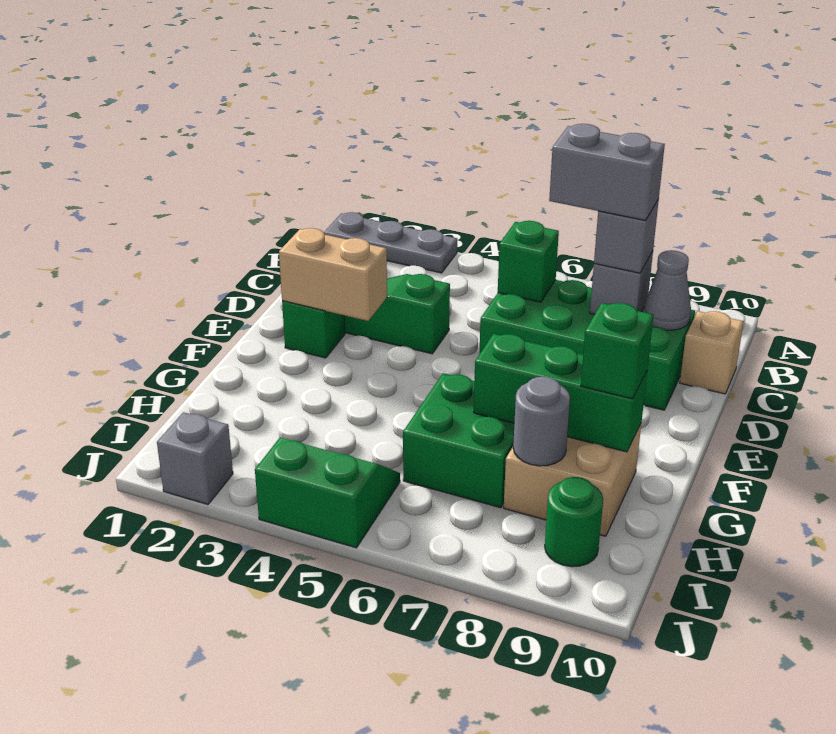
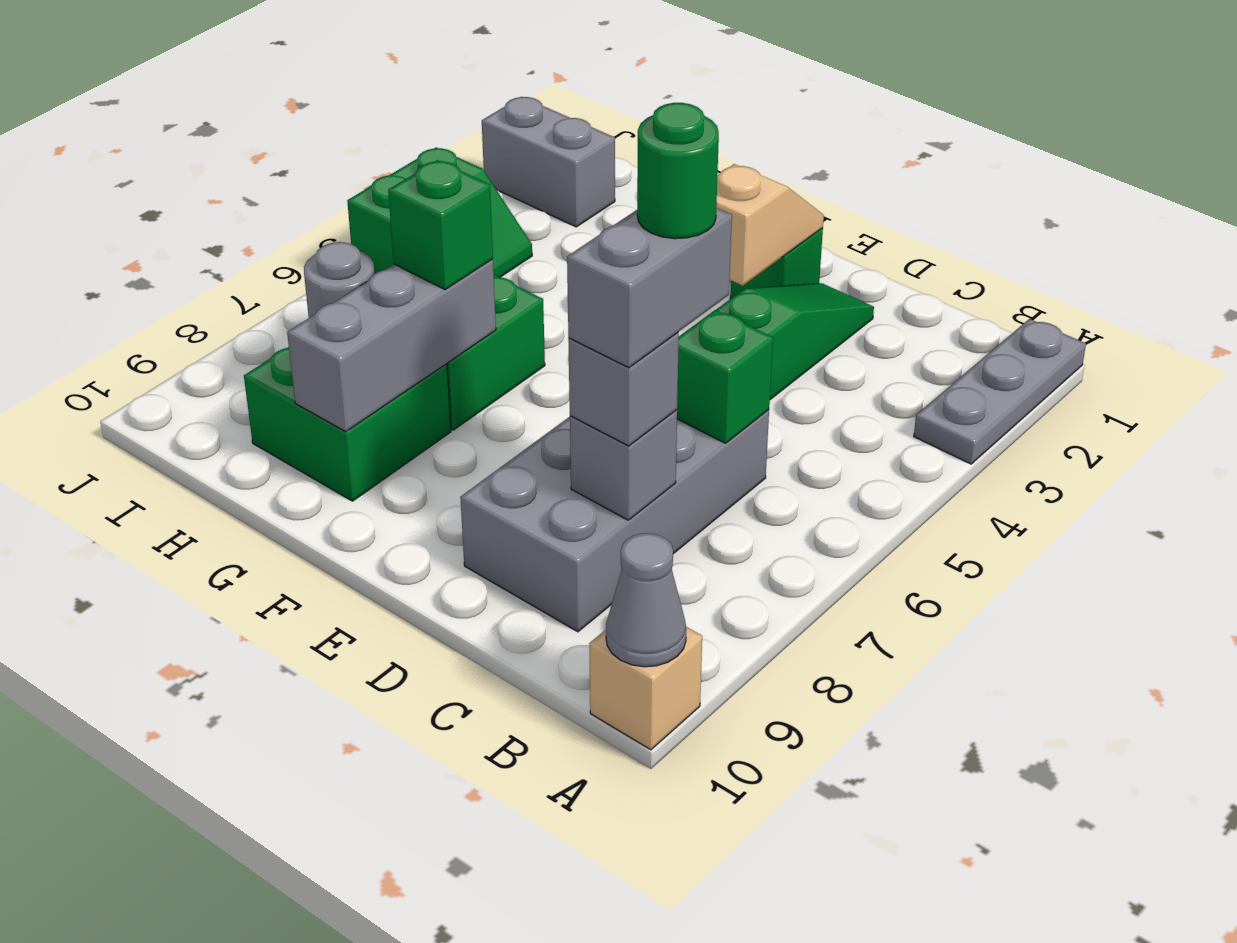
green 2x4 brick [479,280,695,410] -> grey 2x4 brick [460,410,769,632]
grey 1x1 cone [643,250,691,330] -> grey 1x1 cone moved to [606,533,686,667]
tan 1x1 brick [680,311,744,394] -> tan 1x1 brick moved to [589,627,702,750]
tan 1x2 brick [279,228,387,321] -> tan 1x2 slope [716,164,824,286]
green 1x3 brick [474,334,647,452] -> grey 1x3 brick [287,259,496,432]
tan 2x2 brick [504,424,641,536] -> green 2x2 brick [244,347,451,501]
green 1x1 brick [581,303,654,399] -> green 1x1 brick moved to [388,160,493,290]
green 1x1 round brick [545,477,603,567] -> green 1x1 round brick moved to [637,103,719,239]
grey 1x1 brick [157,412,233,504] -> grey 1x2 brick [482,97,615,227]

